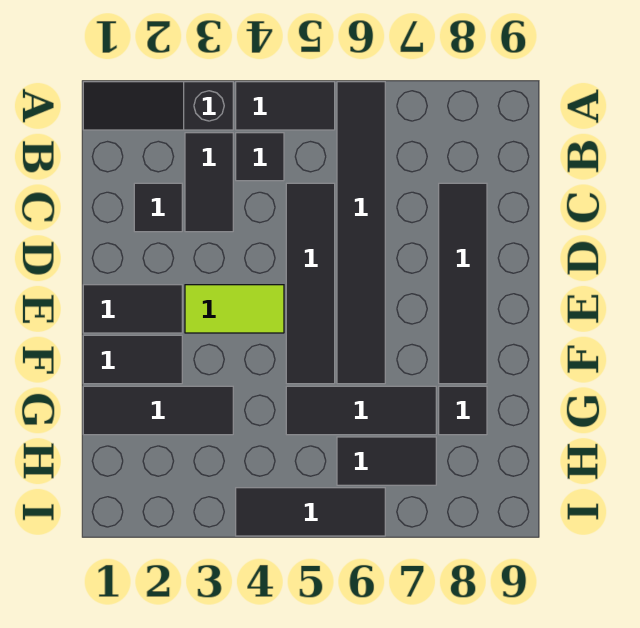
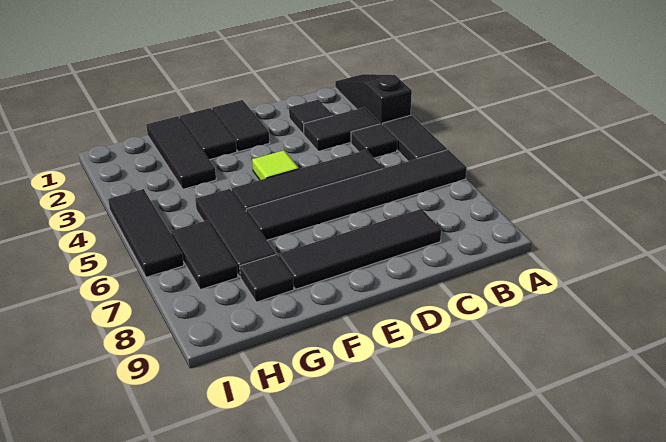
lime 1x2 tile [185,285,284,333] -> lime 1x1 tile [252,150,299,180]

